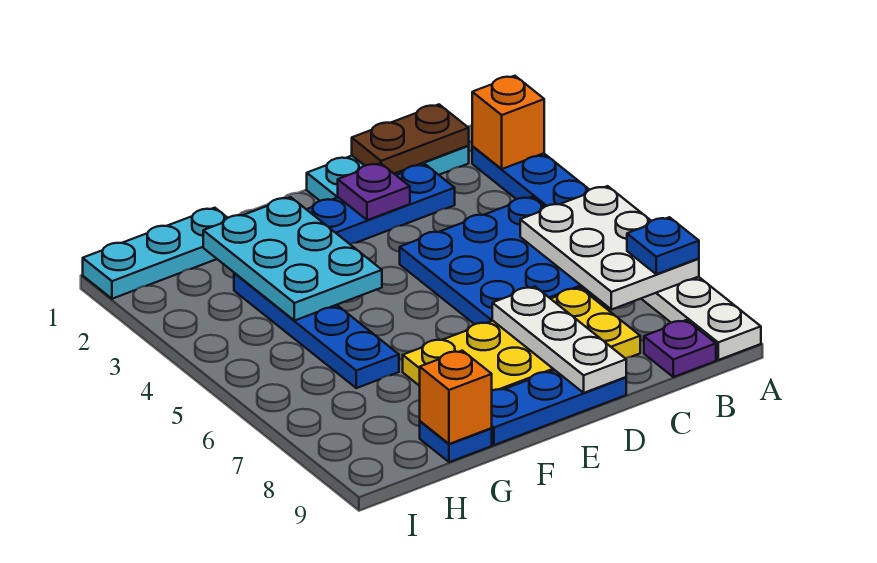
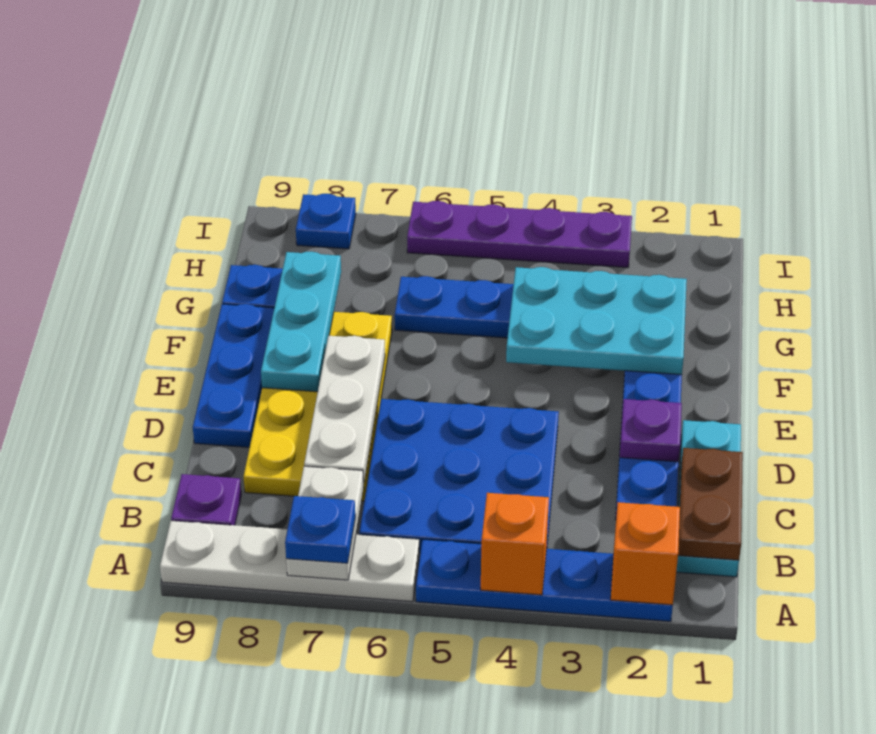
white 2x3 plate [520,186,699,310] -> white 1x2 plate [286,466,364,580]
white 1x3 plate [492,287,626,393] -> white 1x3 plate turned to [304,336,385,483]
cyan 1x3 plate [83,208,227,299] -> cyan 1x3 plate moved to [261,252,341,392]
orange 1x1 brick [420,351,492,444] -> orange 1x1 brick moved to [481,493,549,595]
none -> purple 1x4 plate [407,201,632,268]
none -> blue 1x1 plate [296,194,356,249]

